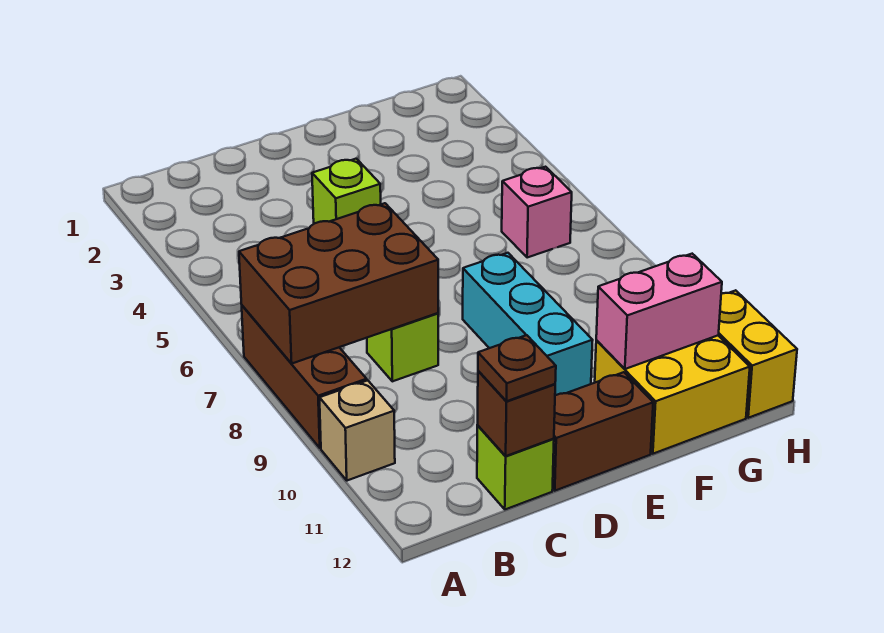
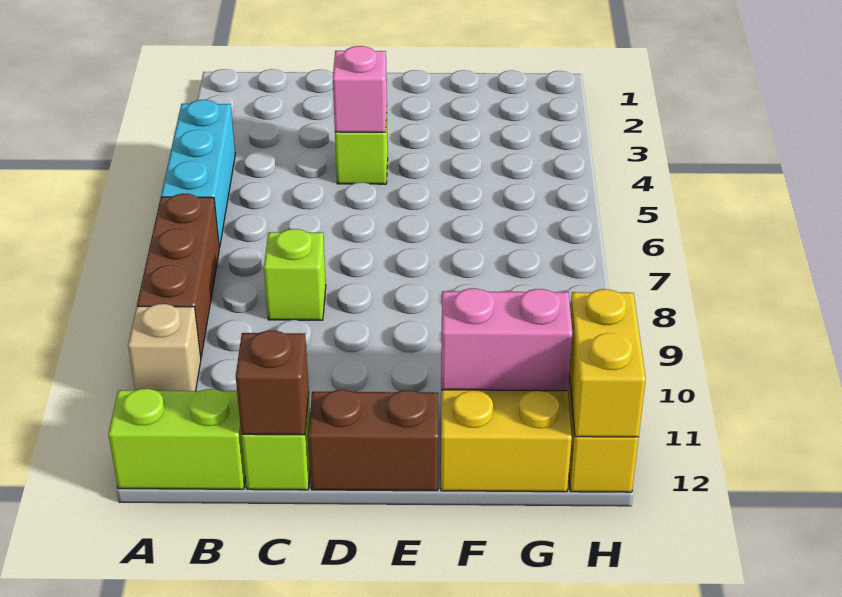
brown 2x3 brick [239,203,438,364] -> none
none -> lime 1x2 brick [108,389,246,489]
brown 1x1 plate [478,335,556,401] -> none
cyan 1x3 brick [463,253,593,395] -> cyan 1x3 brick moved to [161,100,235,248]
pink 1x1 brick [502,167,572,258] -> pink 1x1 brick moved to [333,46,387,132]
none -> yellow 1x2 brick [569,289,646,437]

